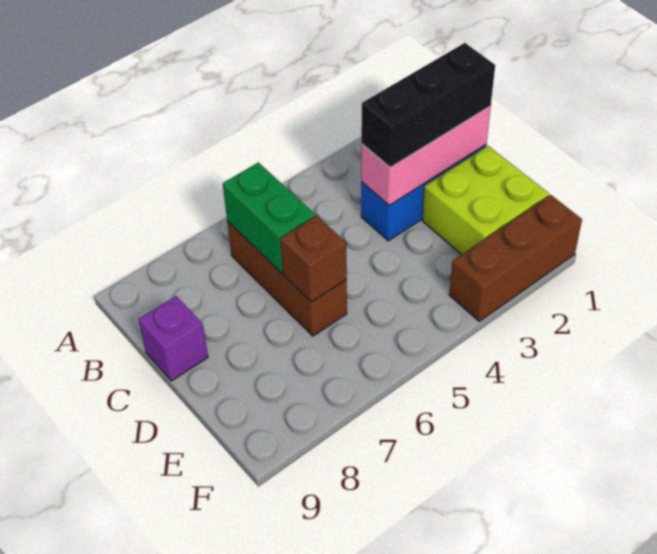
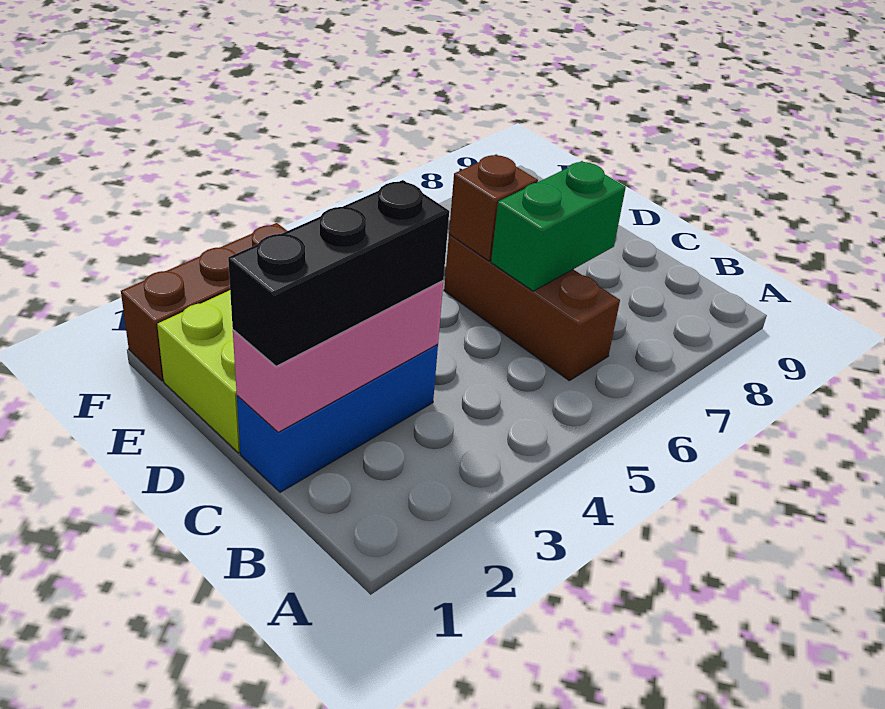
green 1x2 brick [223,162,315,273] -> green 1x2 brick turned to [491,161,626,291]
purple 1x1 brick [138,296,208,381] -> none

